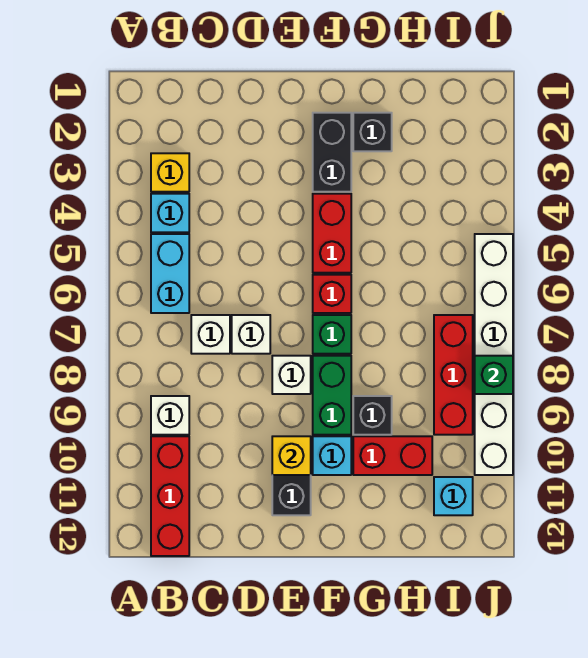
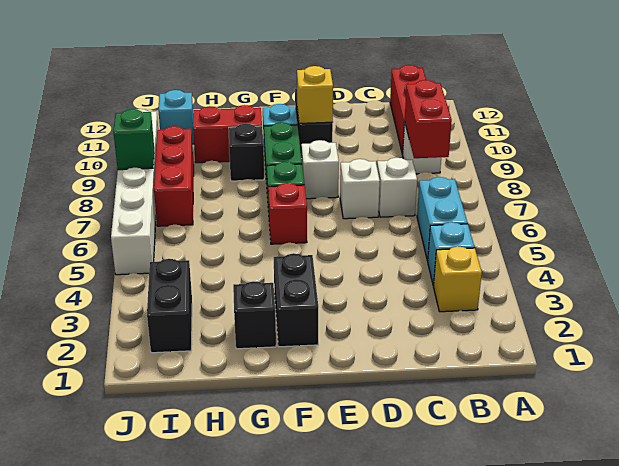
red 1x2 brick [313,194,351,273] -> red 1x2 brick moved to [405,80,452,158]
none -> black 1x2 brick [147,259,192,353]

